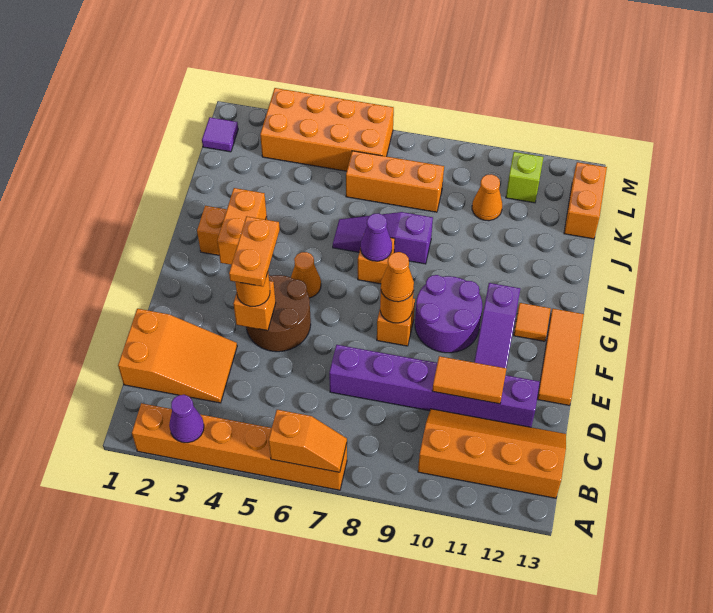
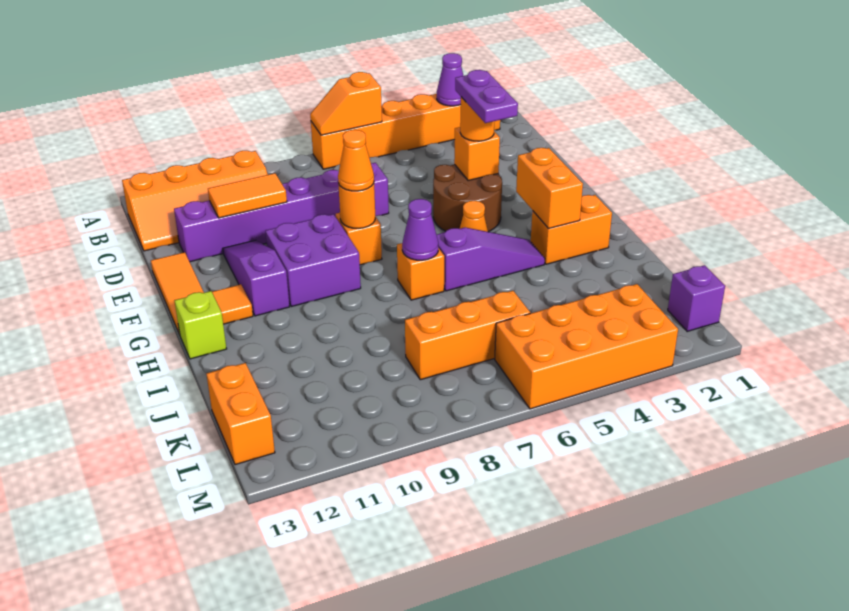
orange 2x3 slope [118,309,237,403] -> none
orange 1x2 plate [229,216,280,286] -> purple 1x2 plate [455,70,518,123]
purple 2x2 round brick [415,275,482,353] -> purple 2x2 brick [265,214,361,307]
purple 1x3 slope [333,212,433,264] -> purple 1x3 slope moved to [437,228,545,291]
orange 1x1 cone [472,174,502,221] -> none
purple 1x1 tile [202,117,238,152] -> purple 1x1 brick [668,265,725,331]
lime 1x1 brick [506,152,543,203] -> lime 1x1 brick moved to [174,291,227,359]

